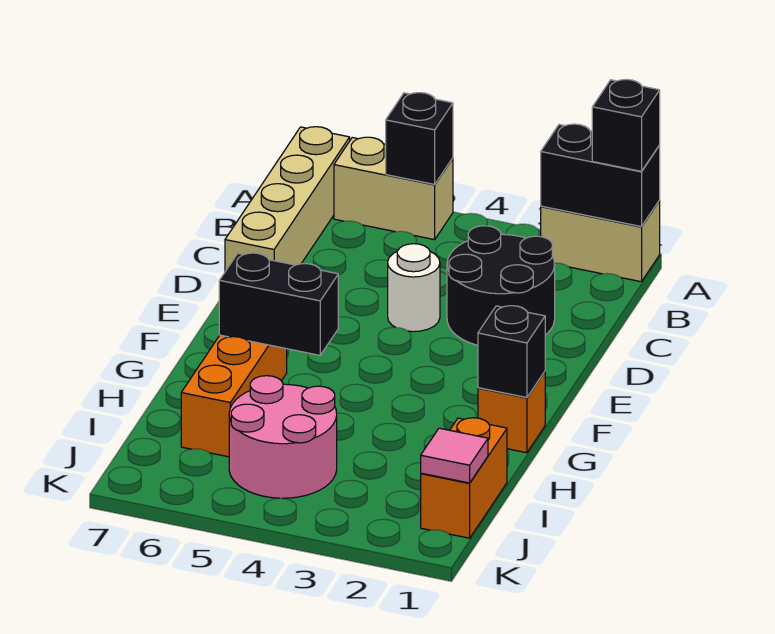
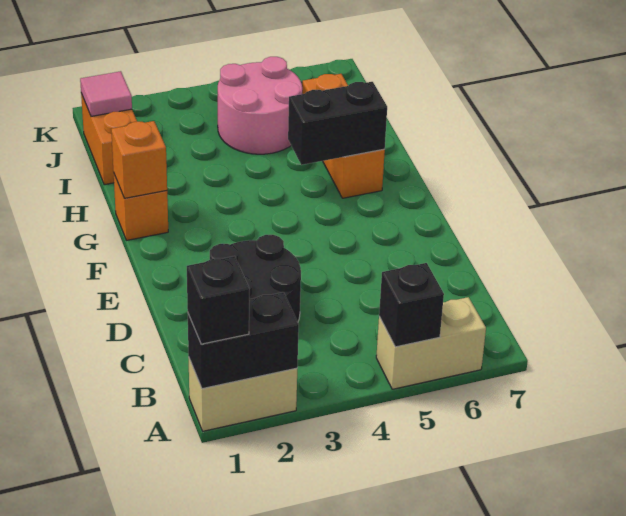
tan 1x4 brick [225,127,350,271] -> none
white 1x1 round brick [388,244,440,332] -> none
black 1x1 brick [478,306,545,398] -> orange 1x1 brick [111,121,167,198]

